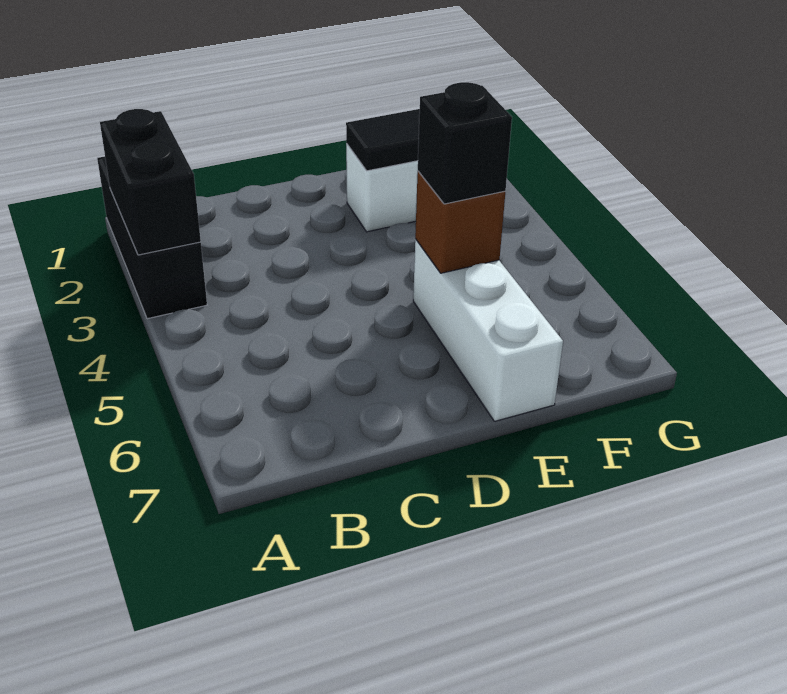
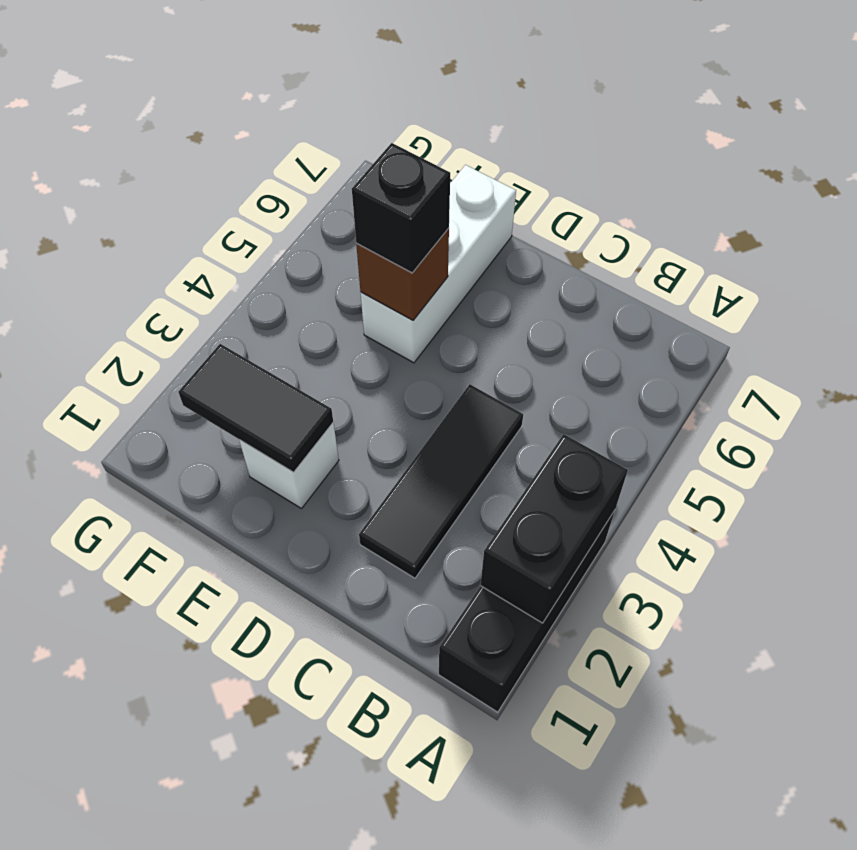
none -> black 1x3 tile [359,384,523,578]

